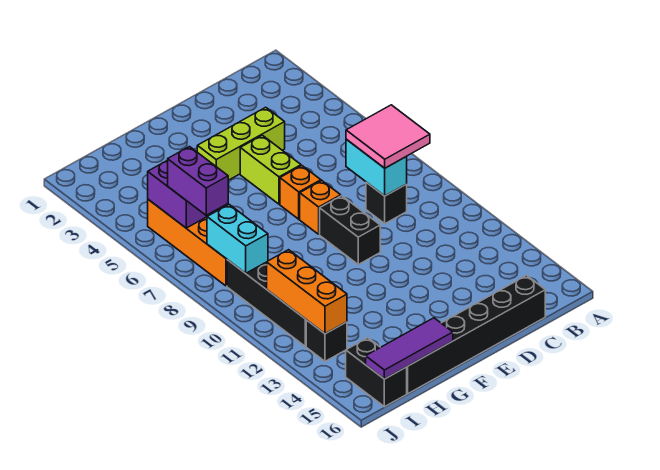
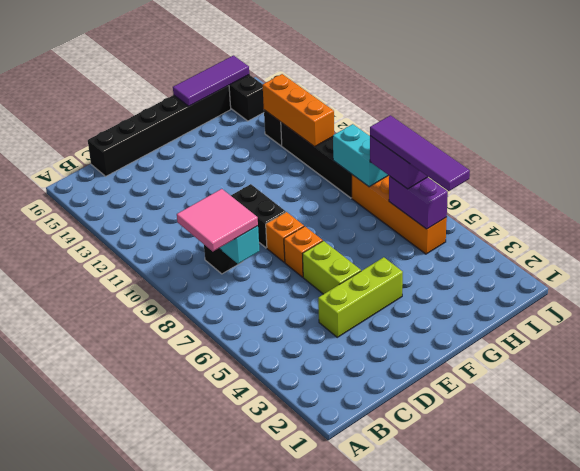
none -> purple 1x4 tile [370,115,470,191]

